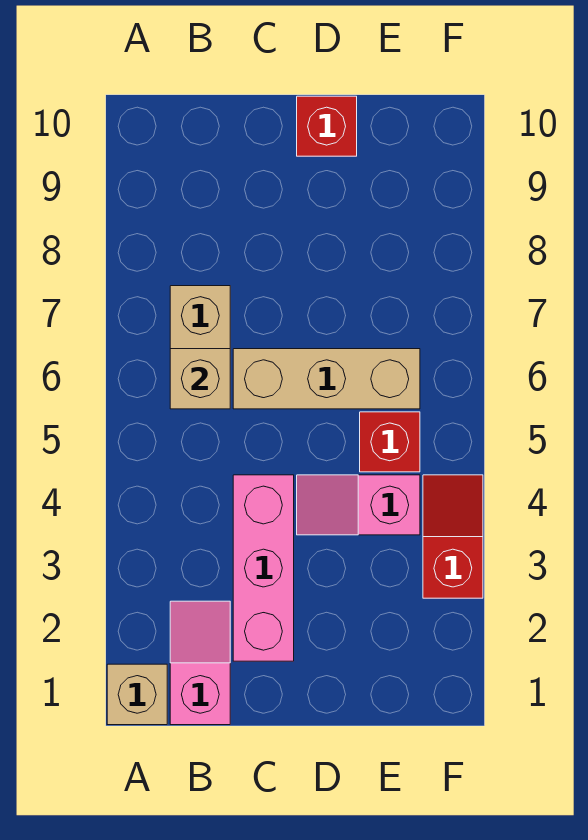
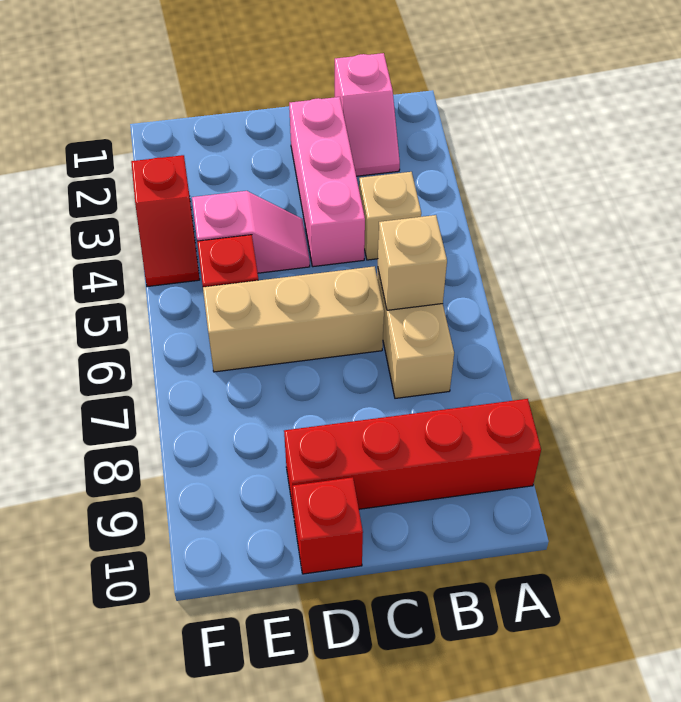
tan 1x1 brick [107,664,167,725] -> tan 1x1 brick moved to [359,172,421,260]
none -> red 1x4 brick [284,399,541,514]

